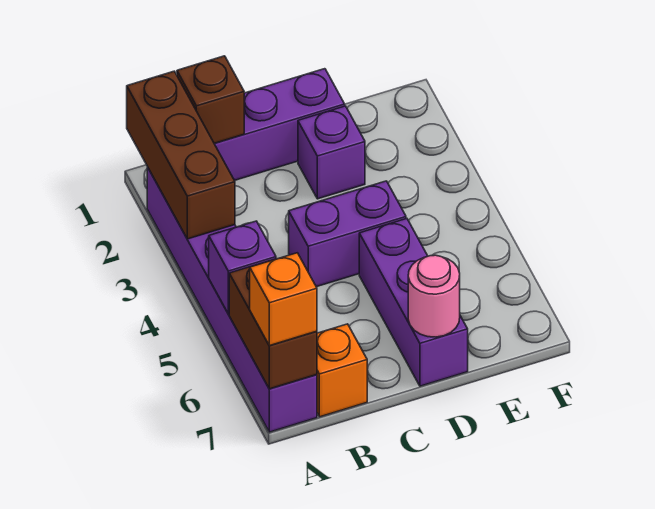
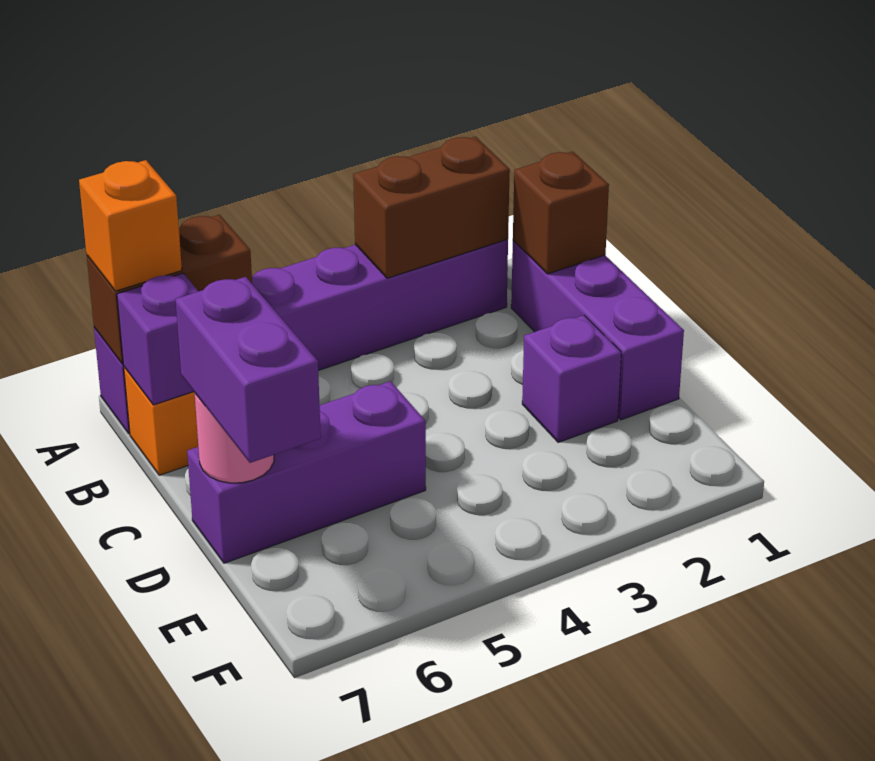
brown 1x3 brick [127,71,235,239] -> brown 1x2 brick [353,137,510,278]
purple 1x1 brick [209,221,276,314] -> purple 1x1 brick moved to [117,273,198,405]
purple 1x2 brick [289,181,406,287] -> purple 1x2 brick moved to [176,277,321,463]

